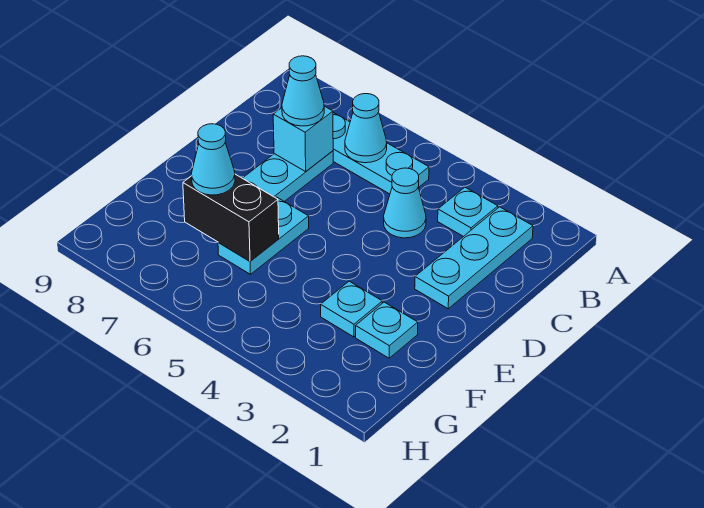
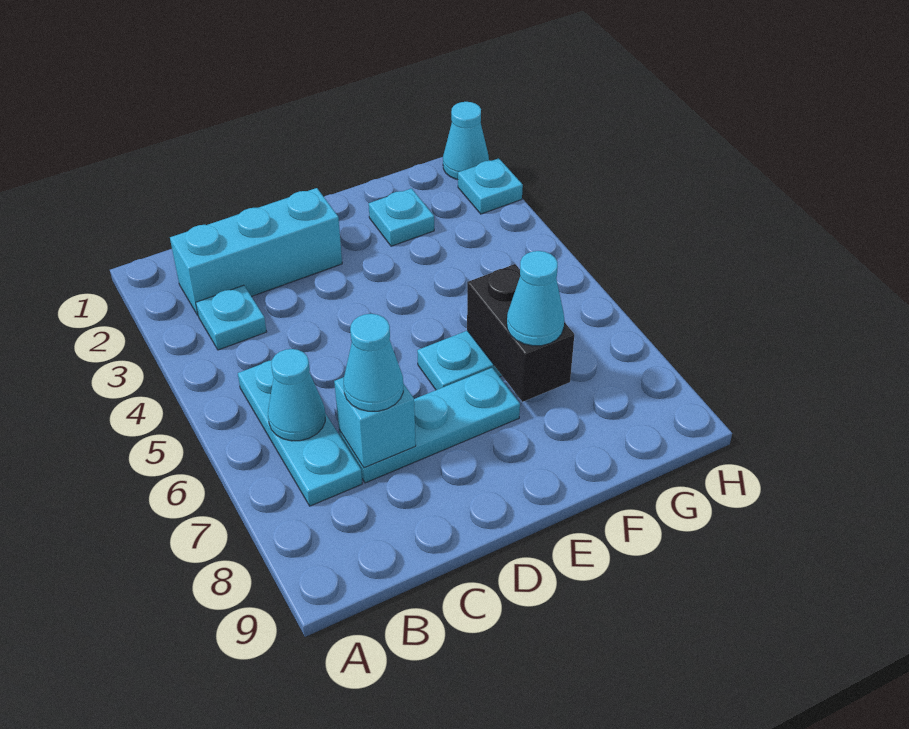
cyan 1x3 plate [415,207,533,309] -> cyan 1x3 brick [170,188,342,315]
cyan 1x1 cone [384,168,426,238] -> cyan 1x1 cone moved to [443,102,489,180]
cyan 1x1 plate [321,281,382,337] -> cyan 1x1 plate moved to [458,158,523,214]

